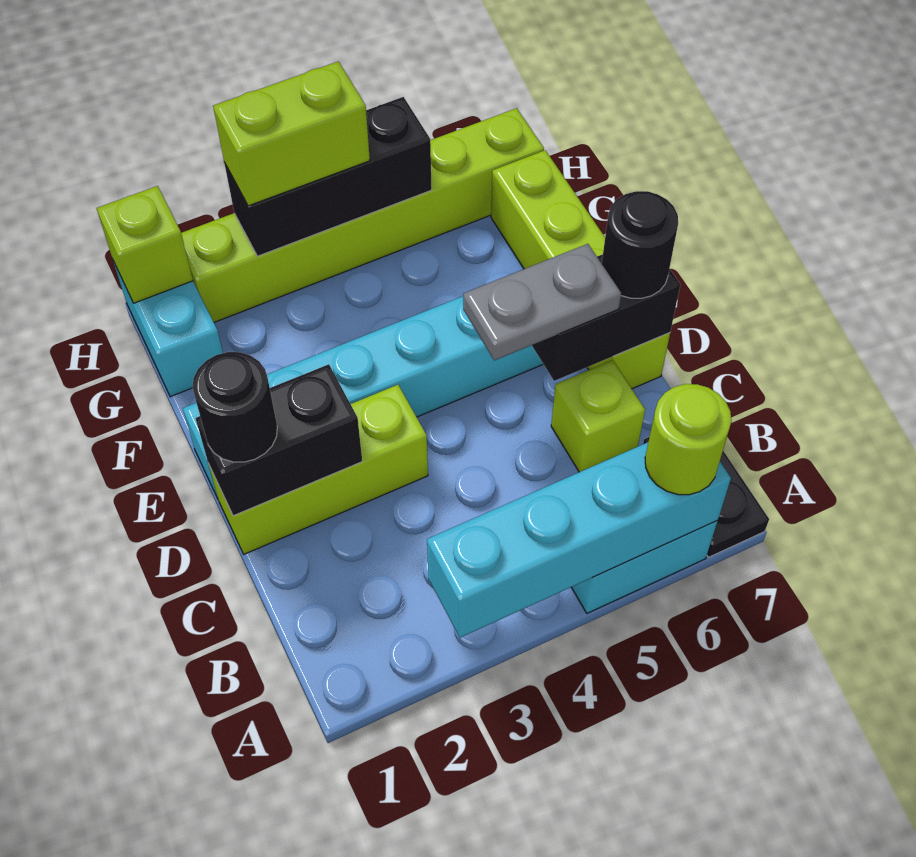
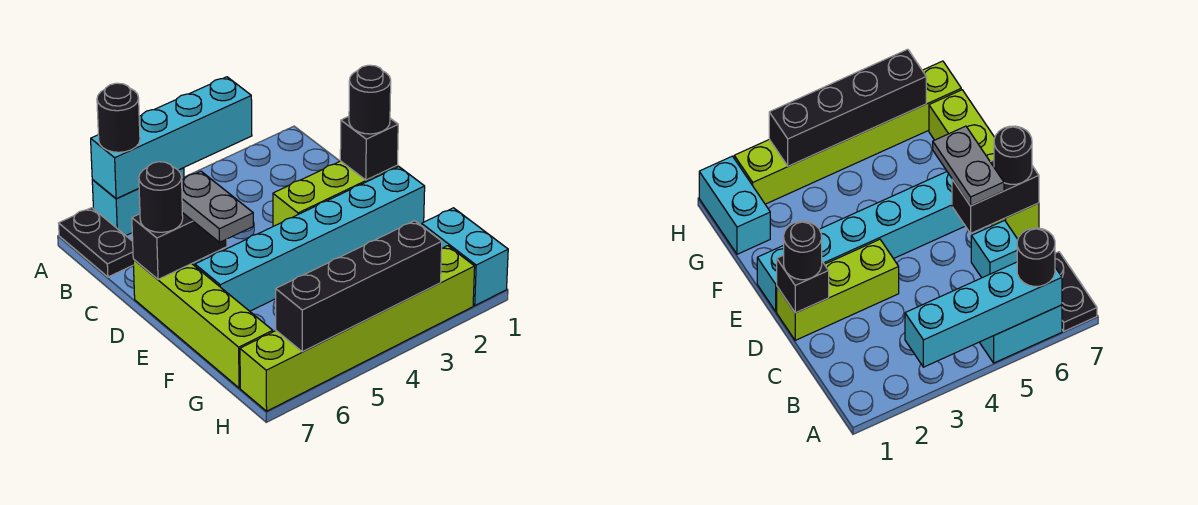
lime 1x1 round brick [645,384,731,495] -> black 1x1 round brick [97,83,140,152]
lime 1x1 brick [551,360,645,472] -> cyan 1x1 brick [971,220,1018,278]
black 1x2 brick [196,364,362,516] -> black 1x1 brick [340,116,398,180]
grey 1x2 plate [463,244,621,361] -> grey 1x2 plate turned to [182,171,253,242]
lime 1x1 brick [96,186,193,303] -> none
black 1x3 brick [224,97,432,256] -> black 1x4 brick [276,221,442,352]
lime 1x2 brick [213,61,370,206] -> none

